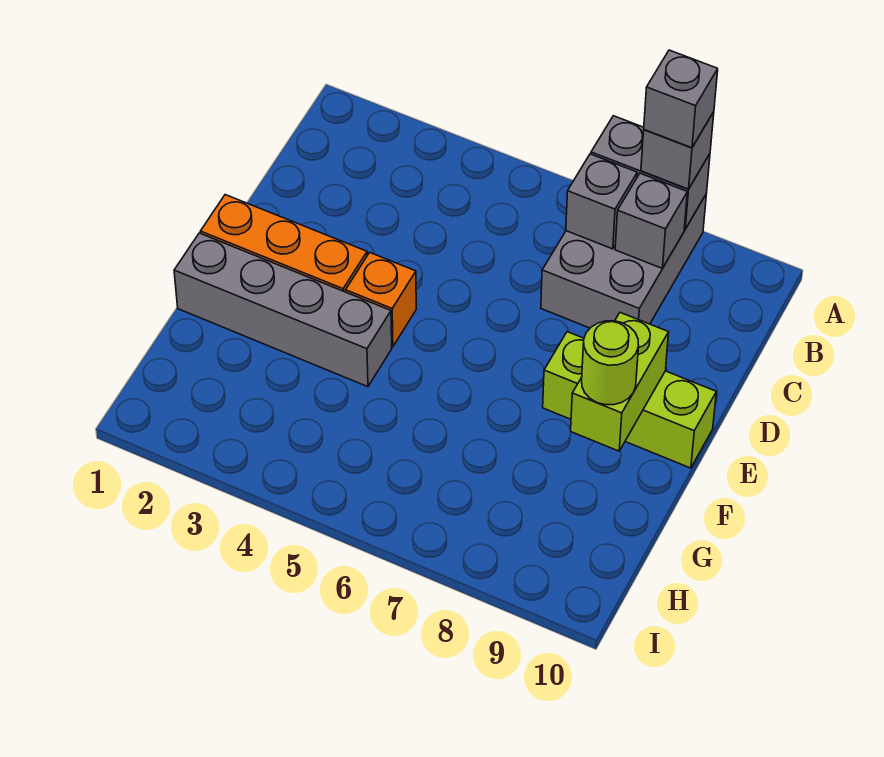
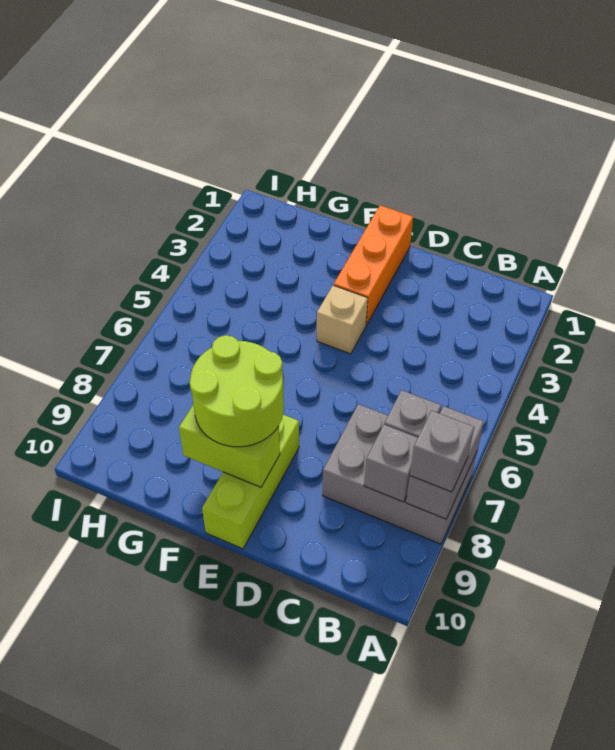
grey 1x1 brick [644,50,718,148] -> none
orange 1x1 brick [346,253,416,347] -> tan 1x1 brick [317,285,368,354]
grey 1x4 brick [174,233,392,387] -> none
lime 1x1 round brick [582,321,639,405] -> lime 2x2 round brick [189,335,284,447]

